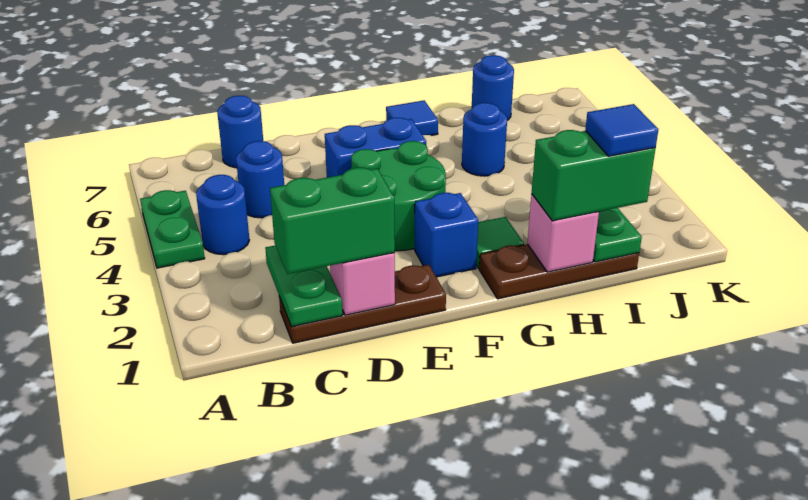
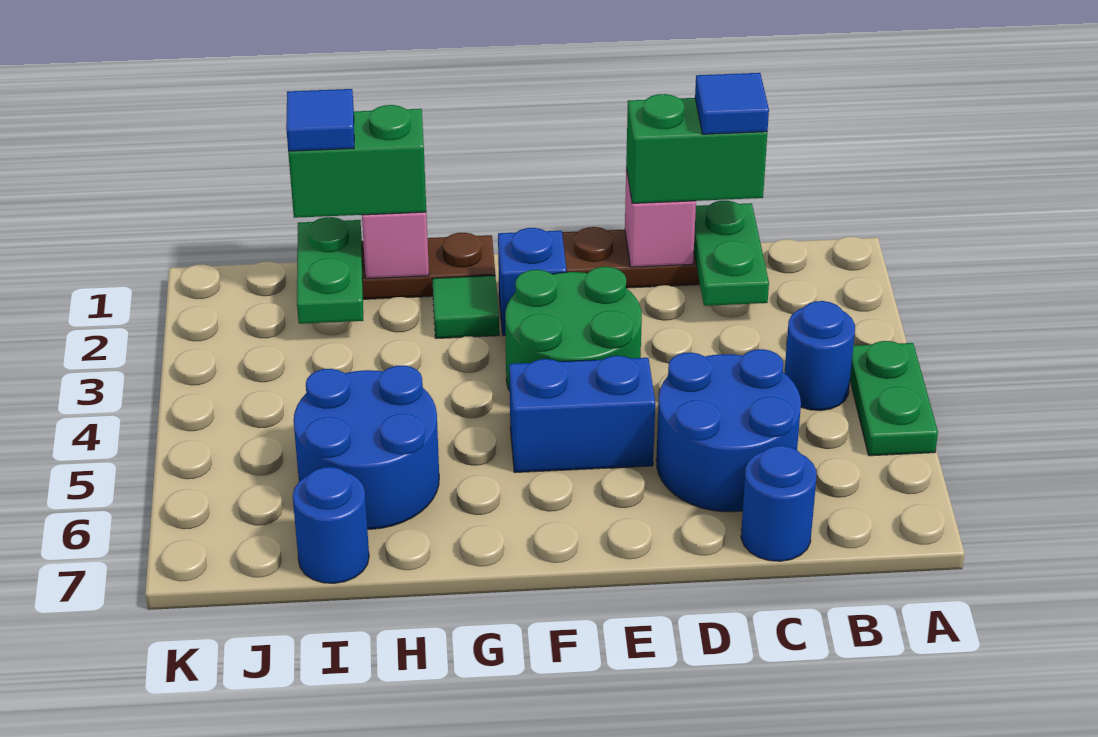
blue 1x1 round brick [236,141,284,218] -> blue 2x2 round brick [656,349,801,512]
blue 1x1 tile [386,100,438,136] -> blue 1x1 tile moved to [695,73,769,134]
blue 1x1 round brick [462,103,507,176] -> blue 2x2 round brick [293,365,439,529]

